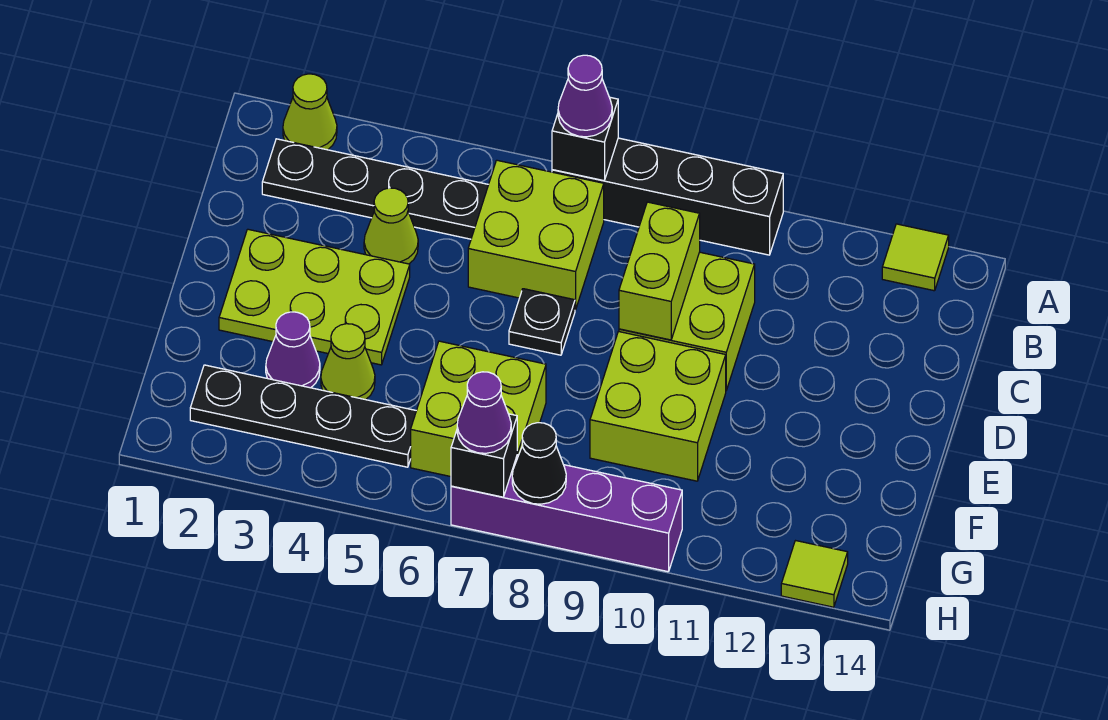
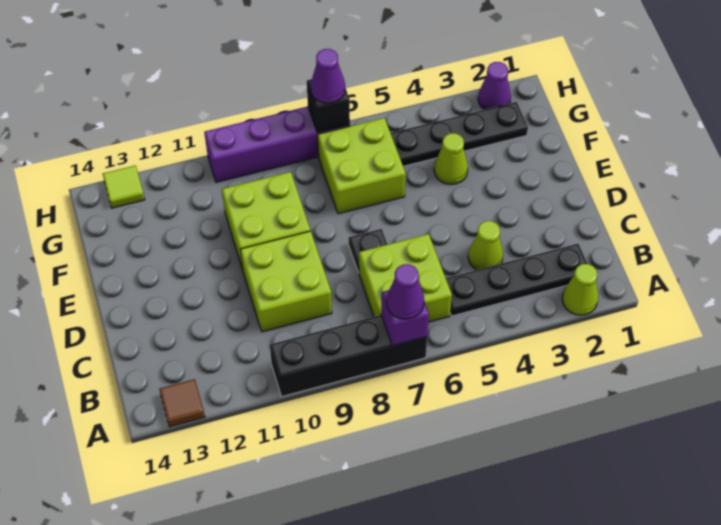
black 1x1 brick [552,97,618,181] -> purple 1x1 brick [381,290,429,346]
lime 1x1 tile [882,224,949,291] -> brown 1x1 tile [159,379,205,427]
lime 1x2 brick [619,202,700,340] -> none
lime 2x3 plate [219,229,410,365] -> none
purple 1x1 cone [266,312,320,388] -> purple 1x1 cone moved to [478,62,511,110]
black 1x1 cone [512,423,566,504] -> none

